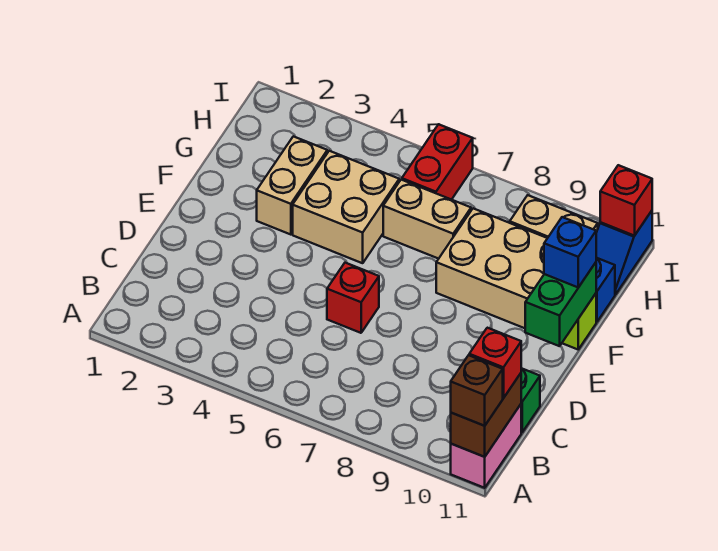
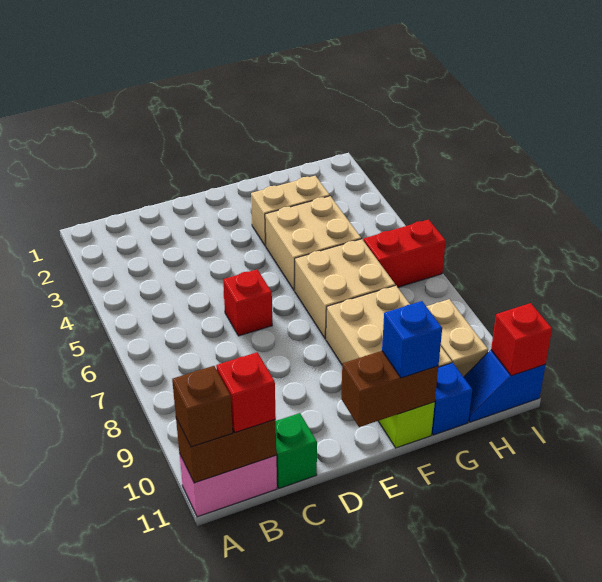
green 1x2 brick [525,263,596,346] -> brown 1x2 brick [341,351,438,427]
tan 1x2 brick [383,180,471,259] -> tan 2x2 brick [295,239,395,339]

